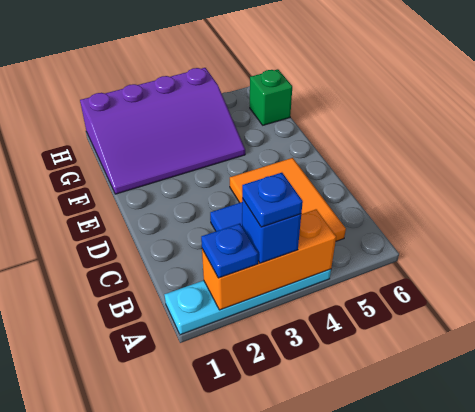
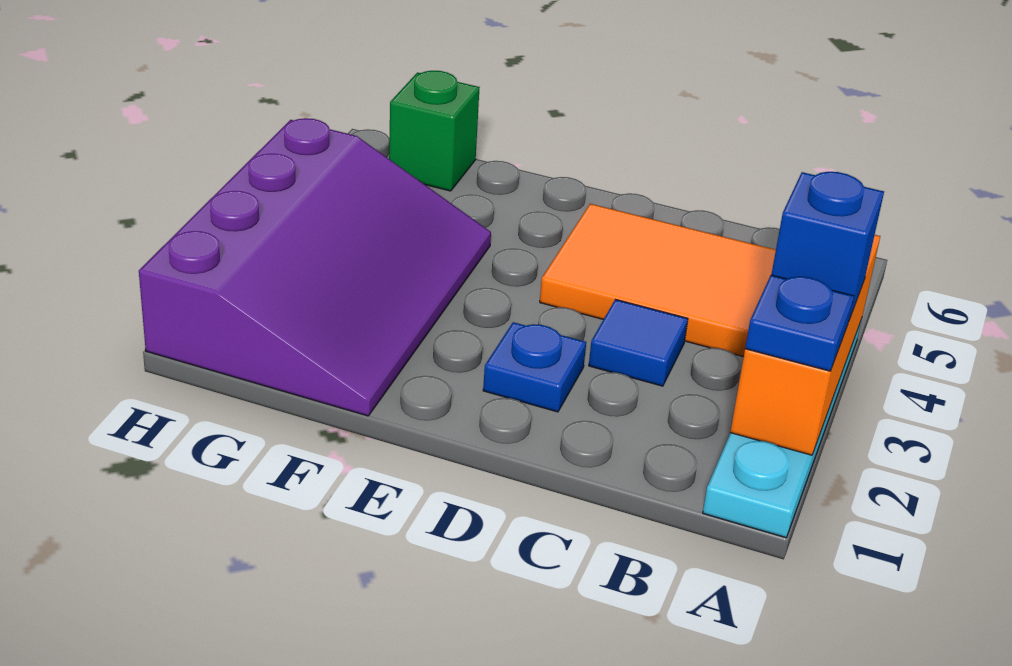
blue 1x1 plate [242,173,303,227] -> blue 1x1 plate moved to [483,322,586,412]

